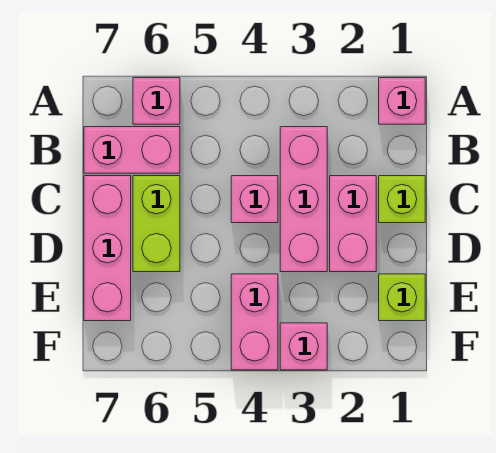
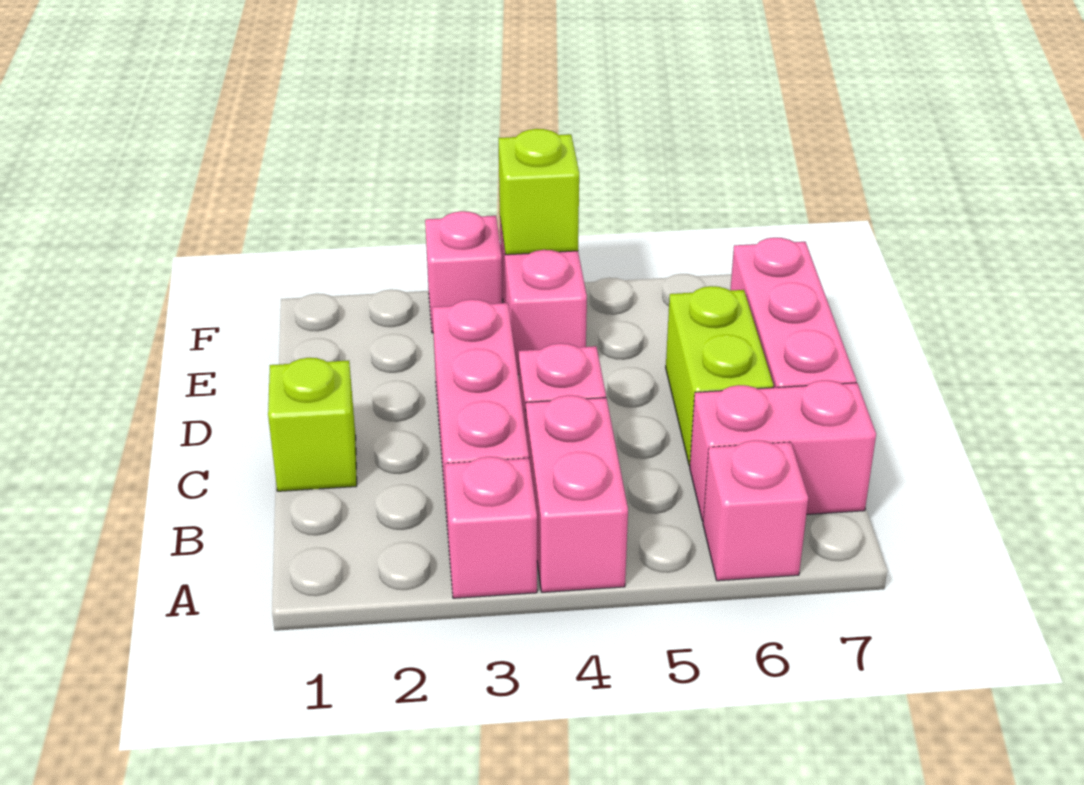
pink 1x1 brick [379,78,425,124] -> pink 1x1 brick moved to [445,457,537,598]
pink 1x2 brick [330,176,376,272] -> pink 1x2 brick moved to [526,395,628,592]
lime 1x1 brick [379,274,425,321] -> lime 1x1 brick moved to [499,129,579,255]

